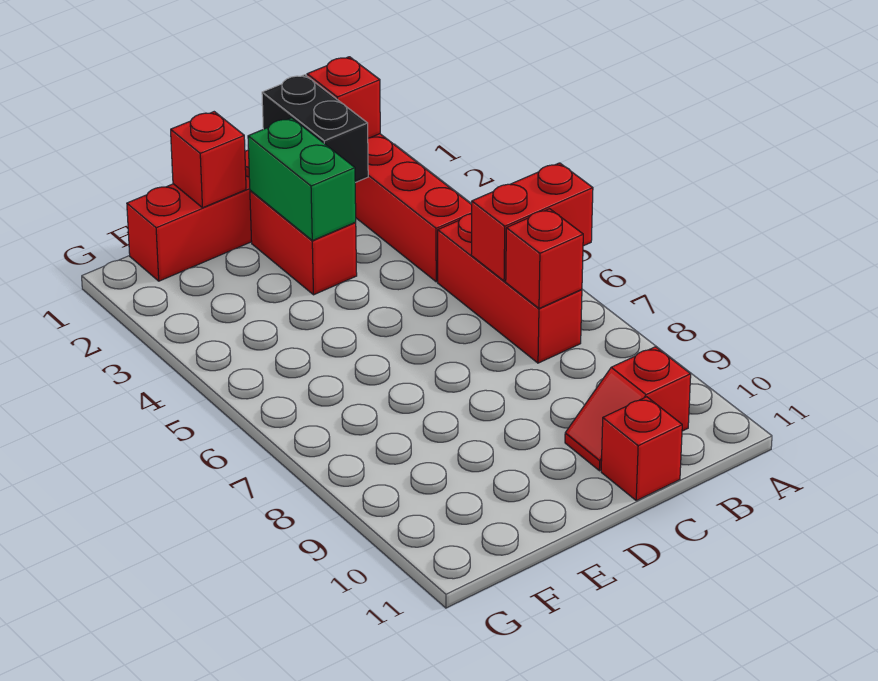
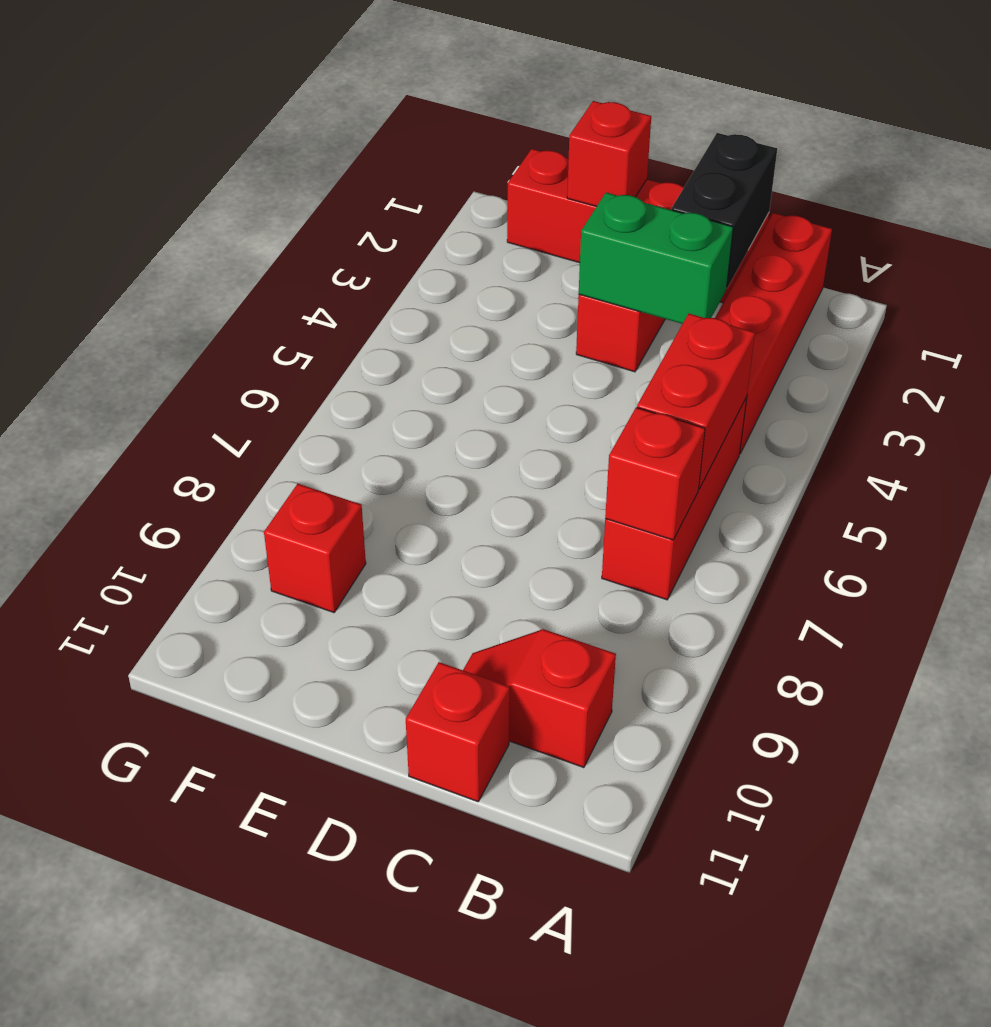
red 1x2 brick [471,163,593,281] -> red 1x2 brick turned to [637,314,755,489]
red 1x1 brick [307,57,380,138] -> red 1x1 brick moved to [264,484,366,613]
green 1x2 brick [248,118,356,241] -> green 1x2 brick turned to [579,193,733,324]

